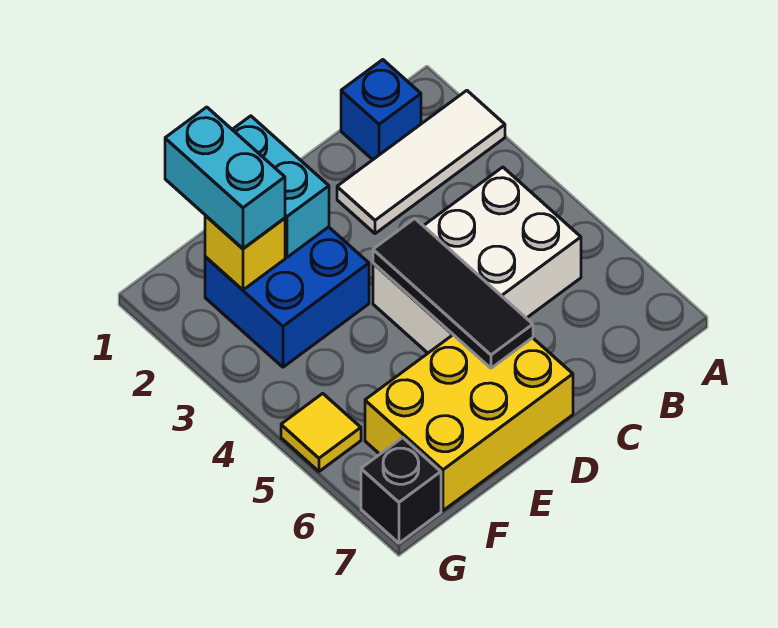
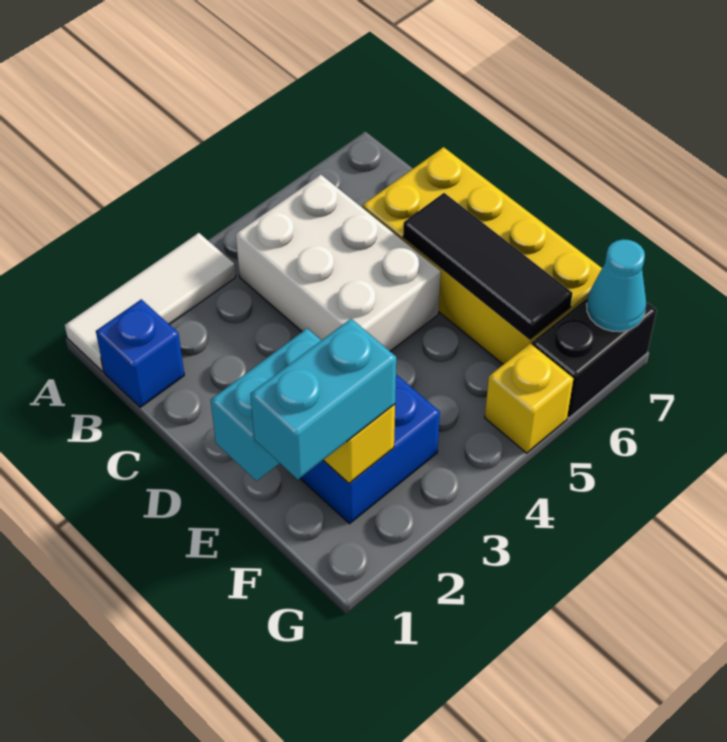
white 1x3 tile [337,91,505,234] -> white 1x3 tile turned to [65,233,236,372]
black 1x3 tile [373,219,533,368] -> black 1x3 tile turned to [403,193,572,339]
yellow 2x3 brick [365,335,573,511] -> yellow 2x4 brick [363,147,602,364]
yellow 1x1 tile [281,393,361,471] -> yellow 1x1 brick [485,343,573,453]
black 1x1 brick [361,438,441,543] -> black 1x2 brick [532,298,657,418]
none -> cyan 1x1 cone [587,239,646,332]

